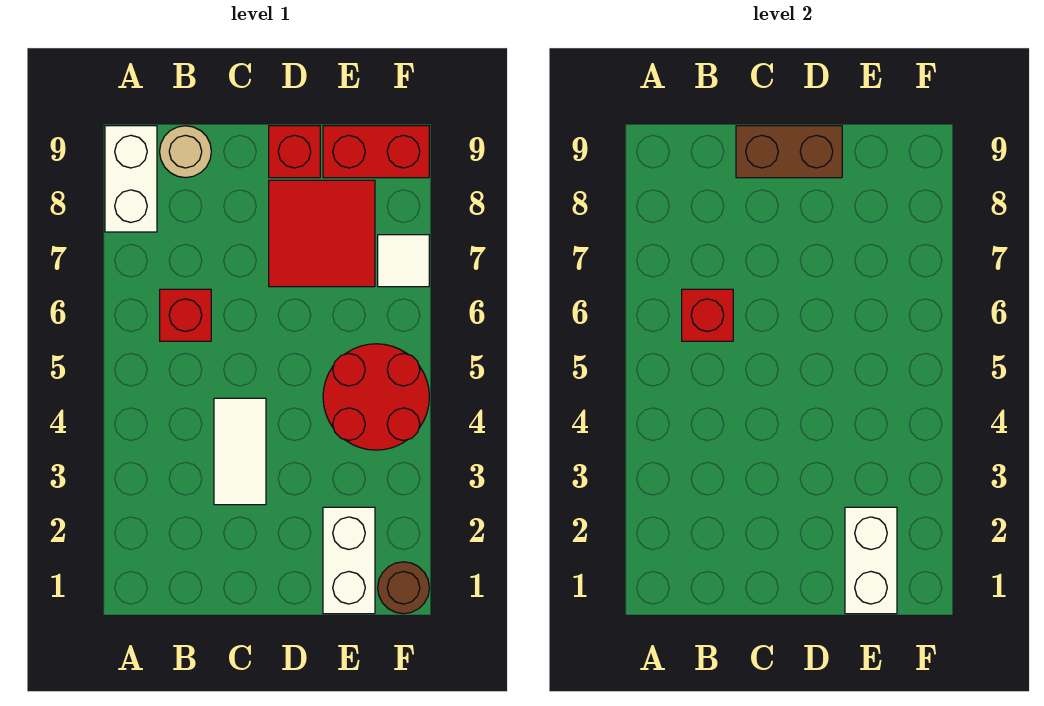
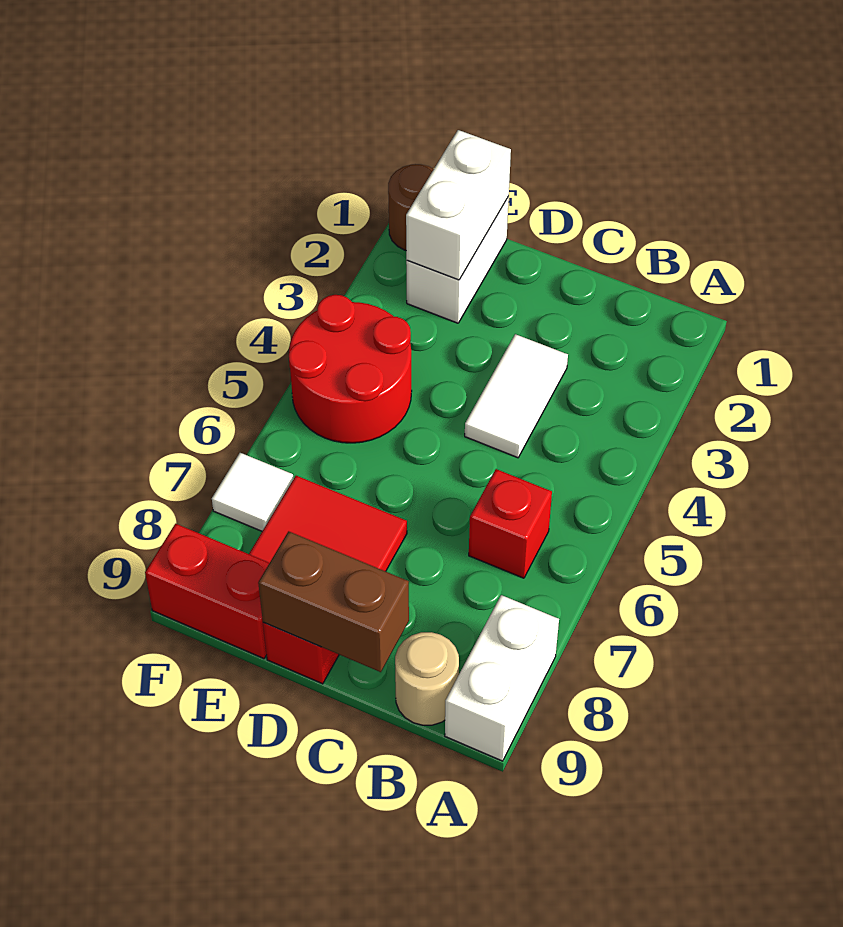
red 1x1 brick [682,289,733,341] -> none

